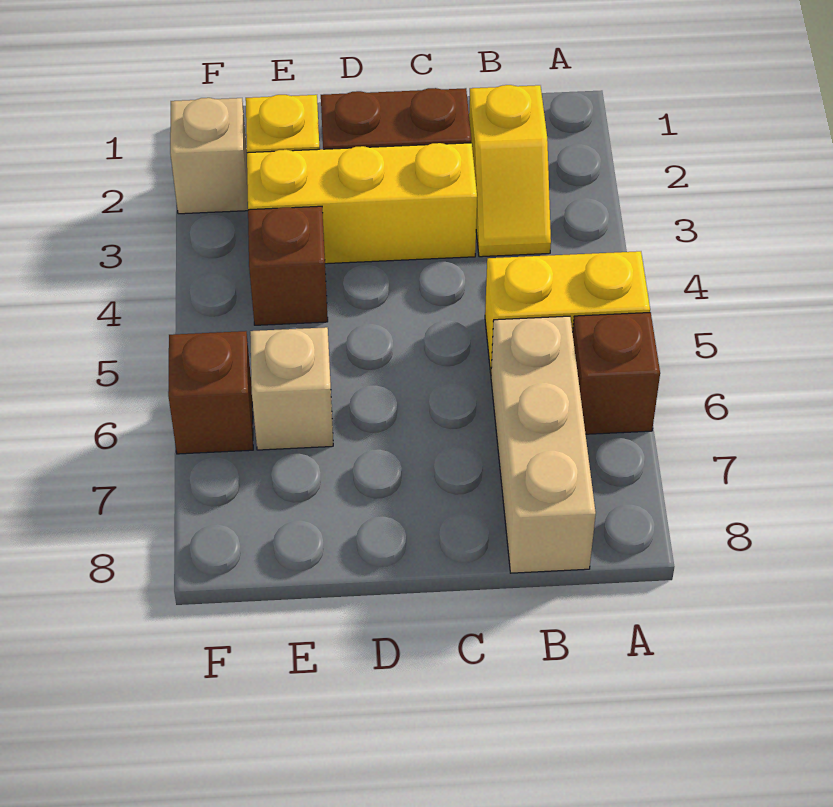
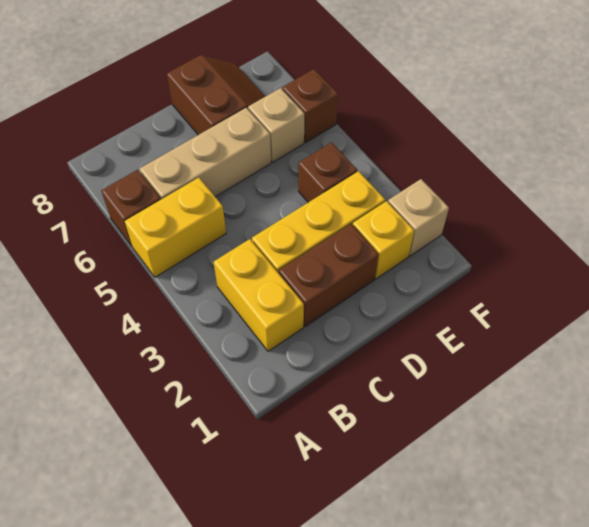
yellow 1x2 slope [469,85,551,257] -> yellow 1x2 brick [214,239,304,351]
tan 1x3 brick [491,316,596,573] -> tan 1x3 brick turned to [140,108,271,199]
none -> brown 2x2 slope [167,55,265,135]

